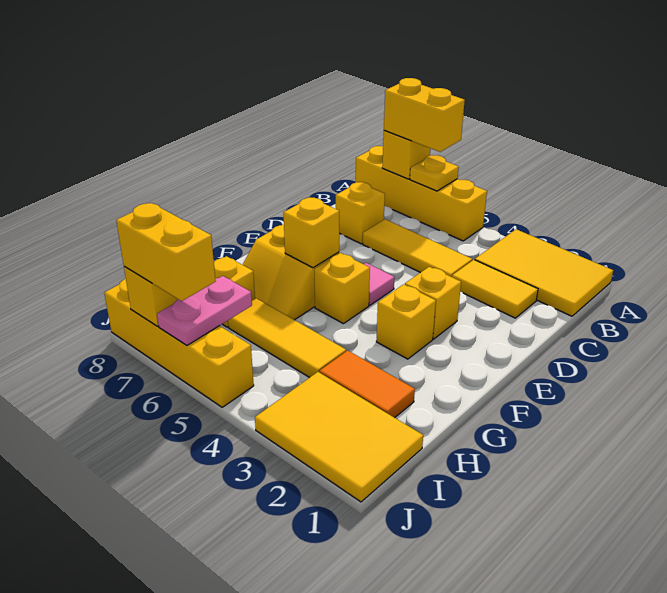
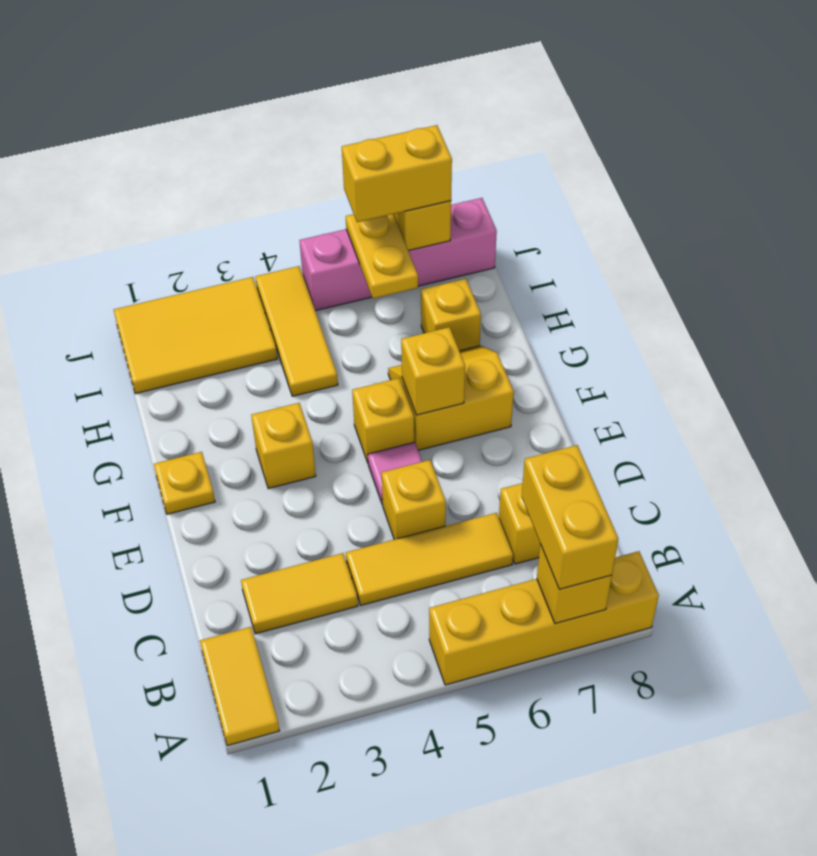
yellow 2x3 tile [475,229,613,316] -> yellow 1x2 tile [200,627,280,746]
yellow 1x1 plate [410,155,459,191] -> yellow 1x1 plate moved to [154,452,215,514]
yellow 1x2 brick [384,78,465,152] -> yellow 1x2 brick turned to [521,445,618,589]
yellow 1x1 brick [405,267,461,339] -> yellow 1x1 brick moved to [381,460,446,540]
orange 1x2 tile [319,350,415,418] -> none
yellow 1x3 tile [228,298,346,378] -> yellow 1x3 tile turned to [255,266,338,396]
pink 1x2 plate [157,276,252,345] -> yellow 1x2 plate [346,214,418,298]
yellow 1x4 brick [104,279,254,407] -> pink 1x4 brick [299,198,497,311]

